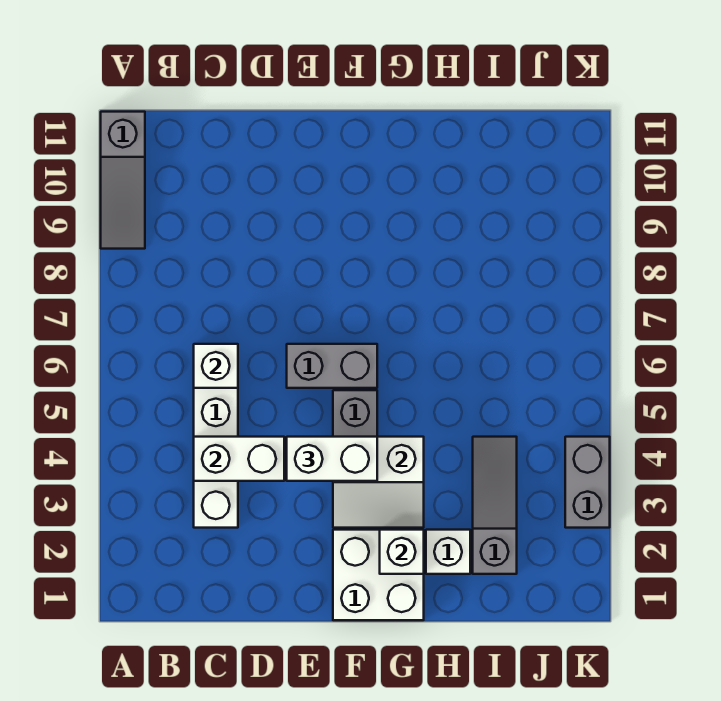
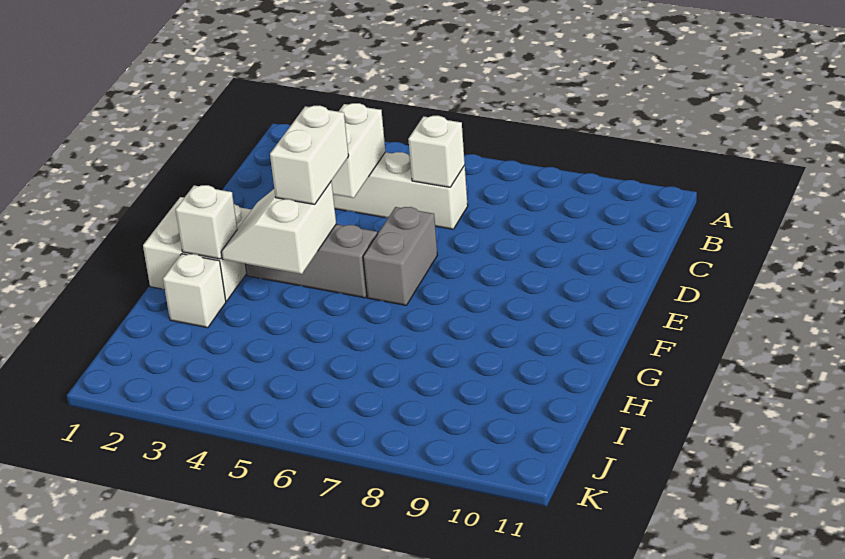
grey 1x3 slope [101,112,145,249] -> none
grey 1x3 slope [473,437,517,574] -> none
grey 1x2 brick [565,437,610,528] -> none

